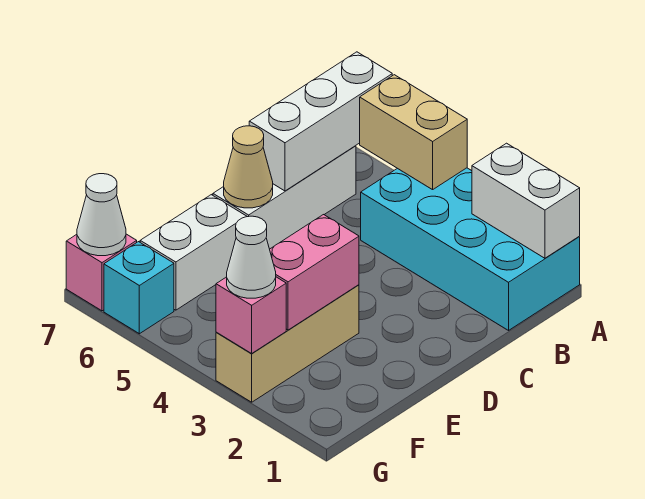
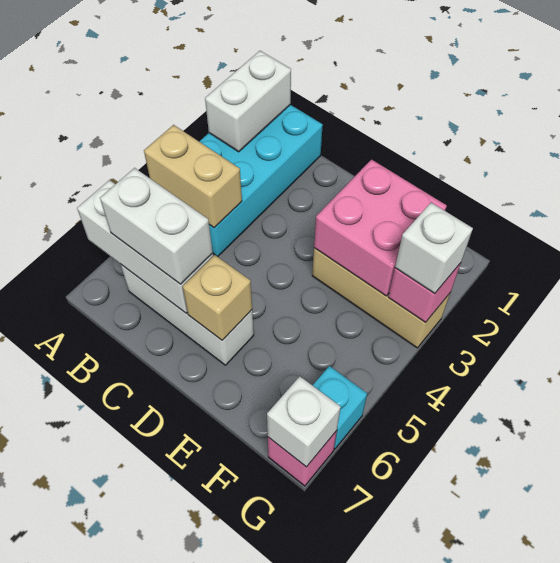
tan 1x2 brick [360,75,467,190] -> tan 1x2 brick turned to [144,125,242,228]
tan 1x1 cone [224,126,273,208] -> tan 1x1 brick [183,255,252,340]
pink 1x2 brick [270,215,359,330] -> pink 2x2 brick [314,160,447,296]
white 1x2 brick [140,195,247,310] -> white 1x2 brick moved to [100,168,213,284]
white 1x1 cone [227,216,276,298] -> white 1x1 brick [395,203,473,294]
white 1x1 cone [77,174,126,256] -> white 1x1 brick [267,376,341,467]

